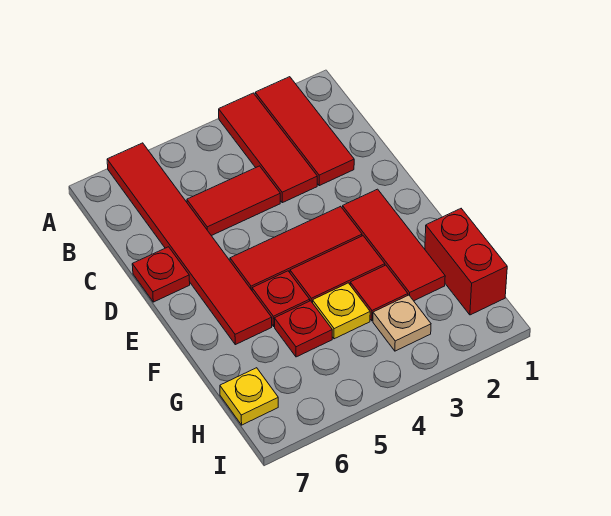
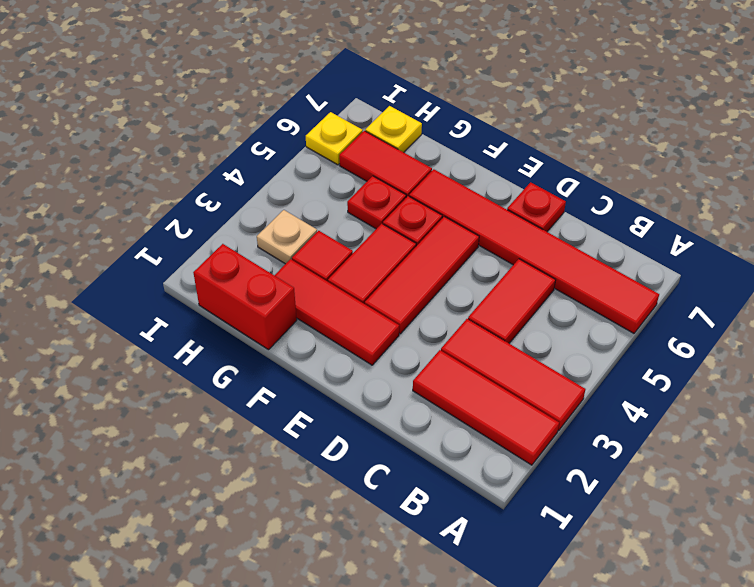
yellow 1x1 plate [313,283,370,339] -> yellow 1x1 plate moved to [306,112,363,165]
none -> red 1x2 tile [339,131,432,197]

